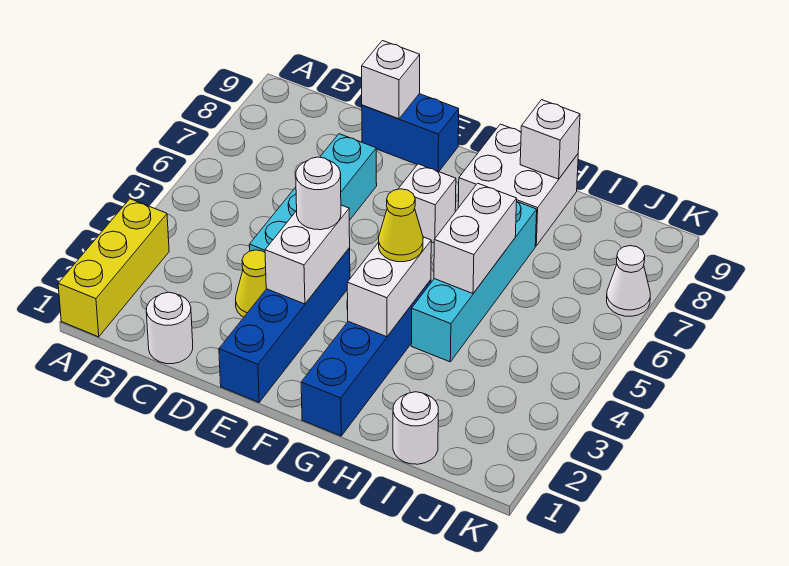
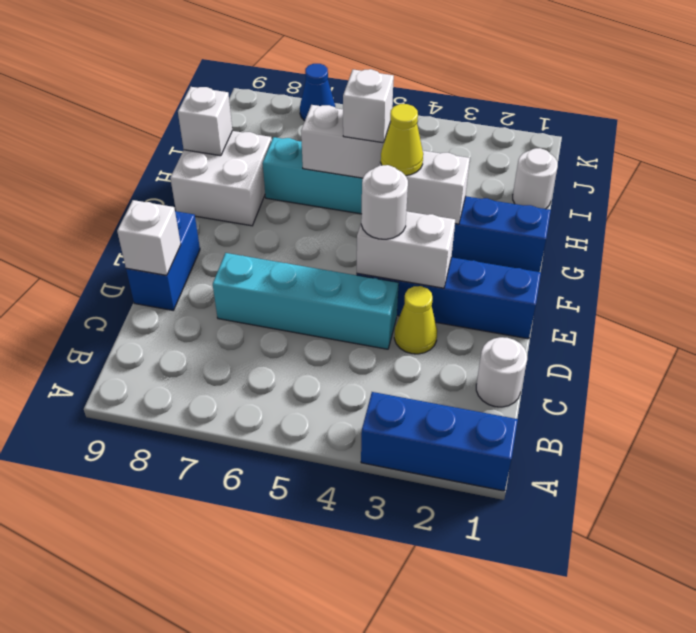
yellow 1x3 brick [58,199,169,337] -> blue 1x3 brick [361,392,518,491]
white 1x1 brick [399,164,456,243] -> white 1x1 brick moved to [343,69,394,143]
white 1x1 cone [607,246,650,316] -> blue 1x1 cone [300,64,335,121]

